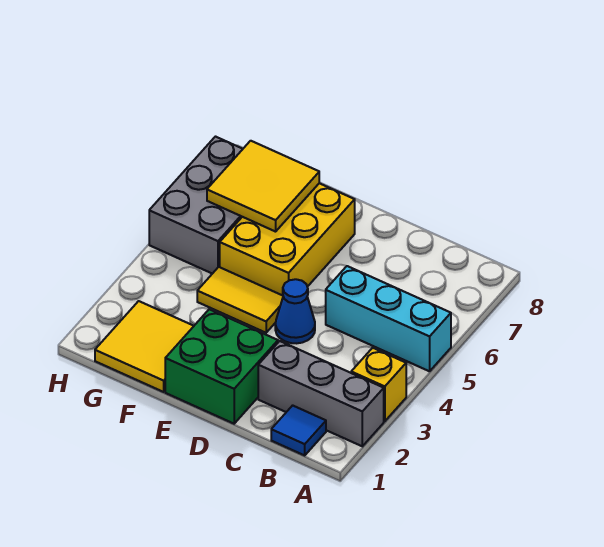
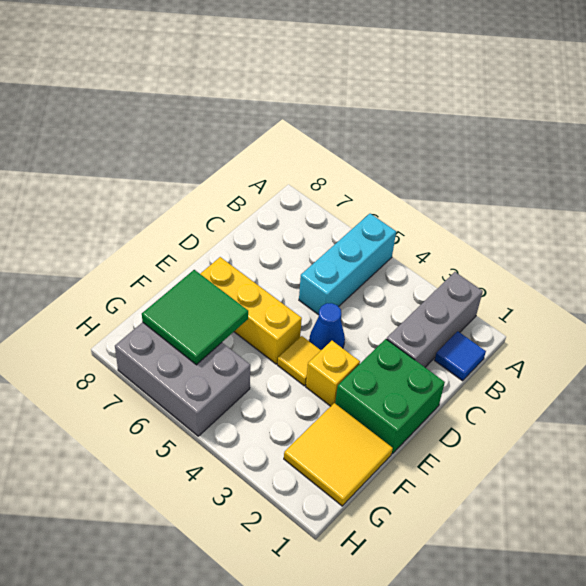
yellow 1x1 brick [351,348,406,421] -> yellow 1x1 brick moved to [306,341,360,406]
yellow 1x2 tile [197,267,283,333] -> yellow 1x1 tile [278,336,321,386]
yellow 2x3 brick [220,183,355,296] -> yellow 1x3 brick [200,257,302,364]
yellow 2x2 tile [207,141,319,232] -> green 2x2 tile [142,270,248,365]

